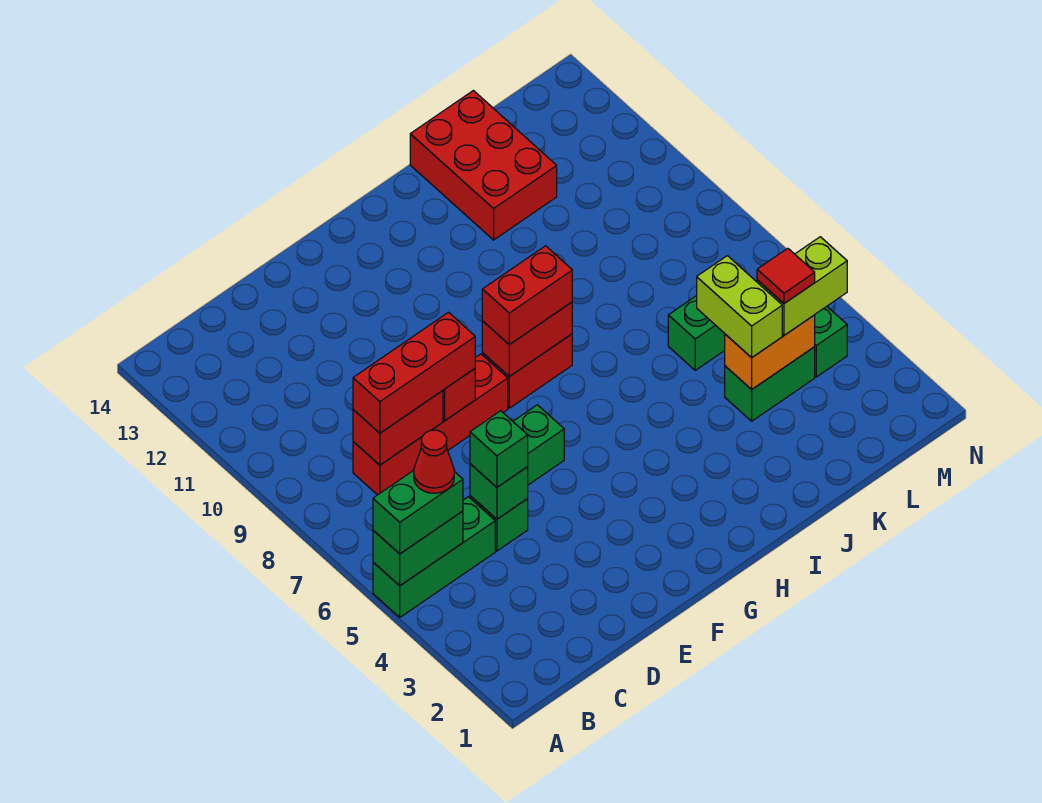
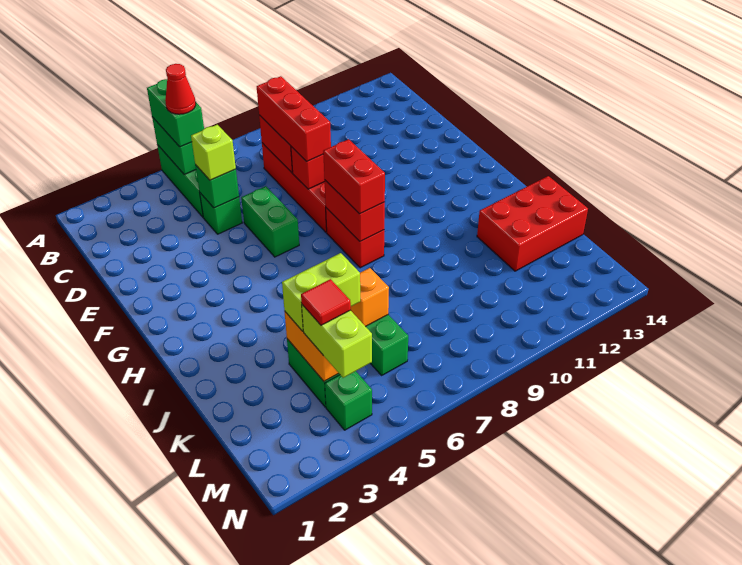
green 1x1 brick [470,411,528,487] -> lime 1x1 brick [191,125,236,180]
none -> orange 1x1 brick [351,268,389,326]

